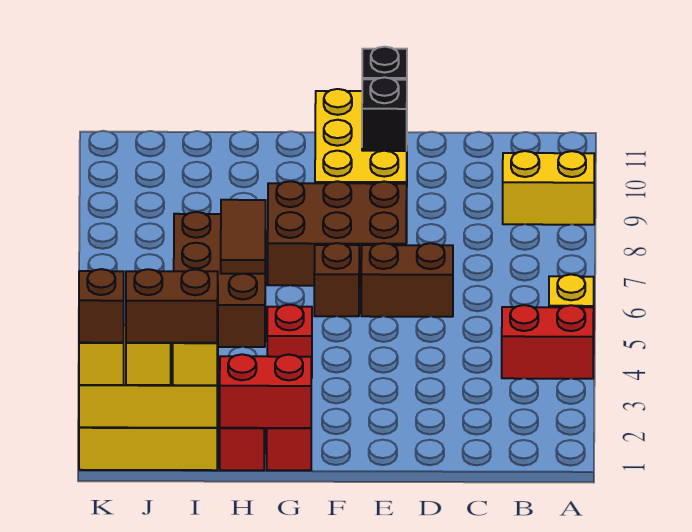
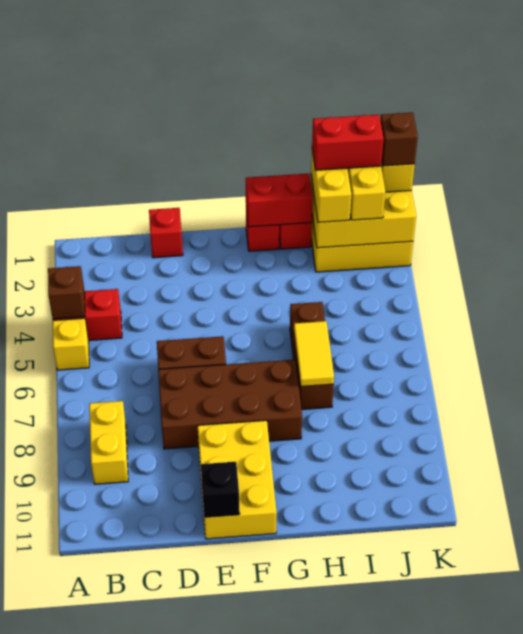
yellow 1x2 brick [503,151,594,225] -> yellow 1x2 brick turned to [89,401,128,484]
brown 2x3 brick [268,181,407,286] -> brown 2x4 brick [158,360,302,449]
black 1x1 brick [362,77,407,151] -> none
brown 1x1 brick [314,243,359,316] -> brown 1x1 brick moved to [48,266,85,319]
red 1x1 brick [267,305,312,378] -> red 1x1 brick moved to [149,208,183,258]
brown 2x3 brick [174,212,266,347] -> brown 1x3 brick [290,302,334,410]
brown 1x2 tile [221,200,266,274] -> yellow 1x2 tile [294,321,334,387]
brown 1x2 brick [126,269,218,343] -> red 1x2 brick [312,115,384,170]

